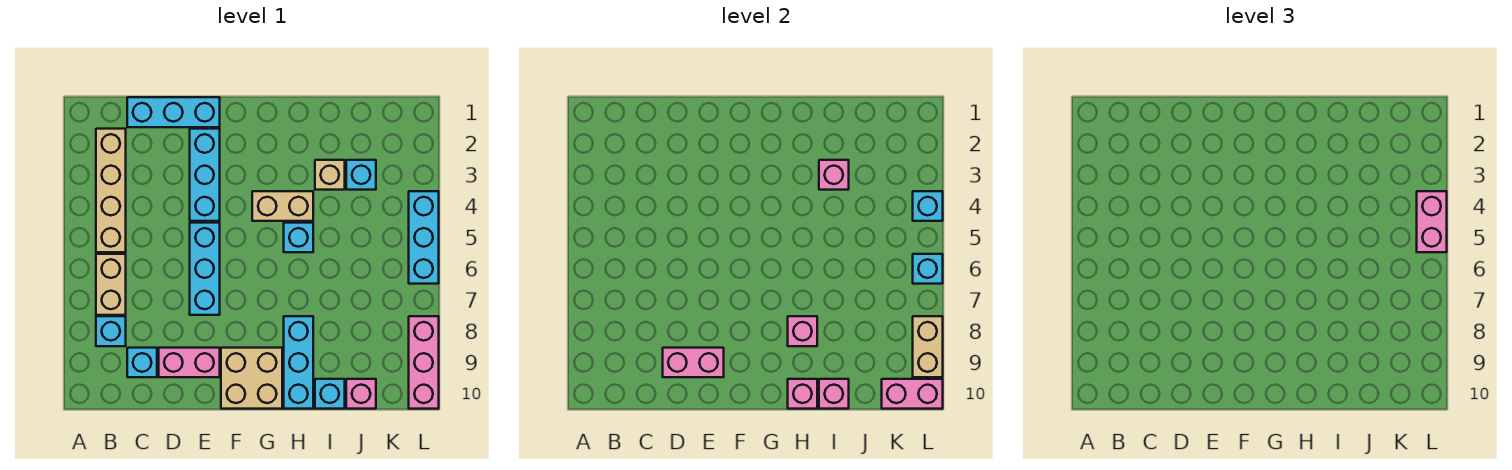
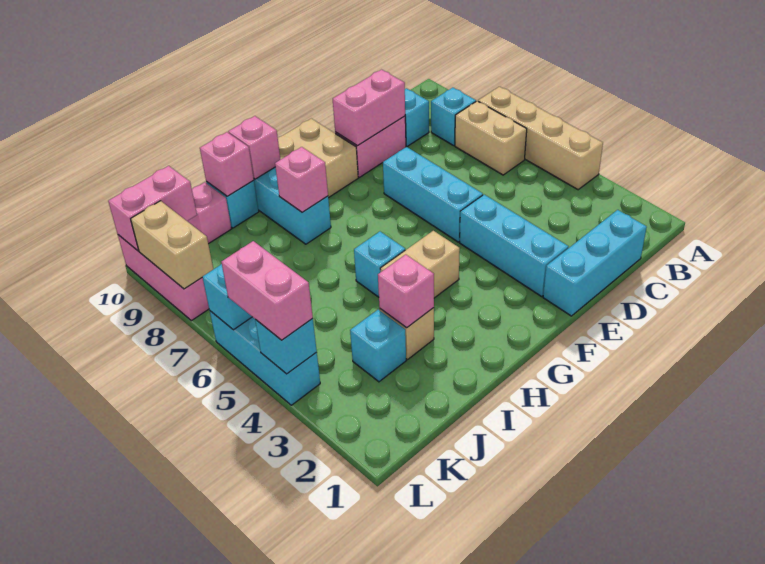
tan 1x4 brick [96,129,126,252] -> tan 1x4 brick moved to [478,87,603,190]

